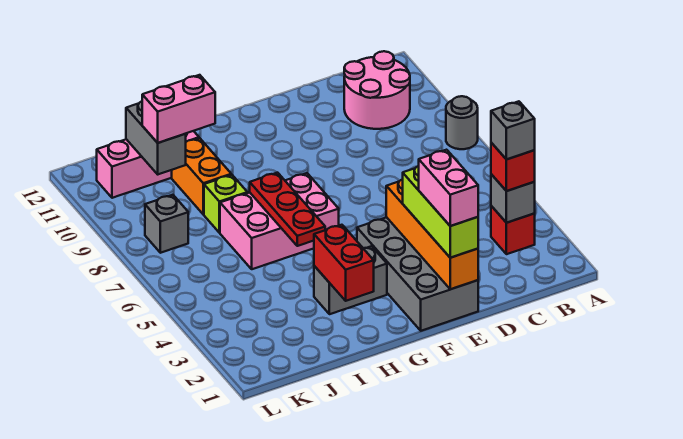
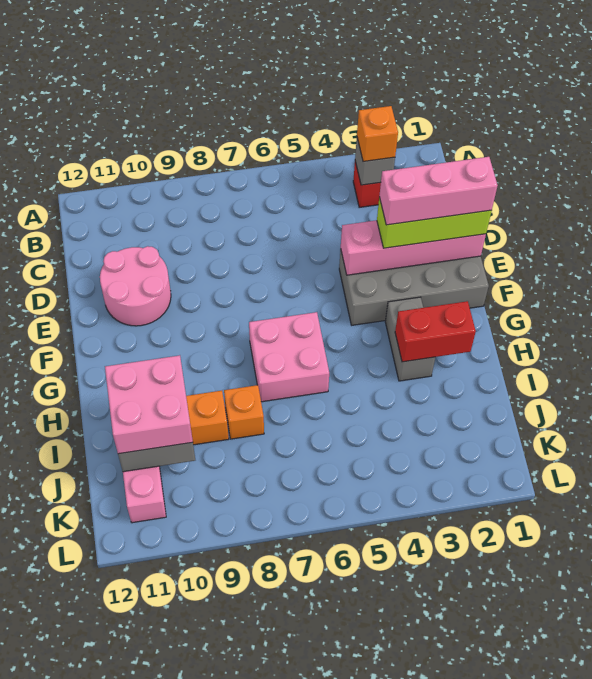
grey 1x1 round brick [446,96,478,149] -> none
red 1x1 brick [491,143,535,191] -> orange 1x1 brick [357,106,398,162]
grey 1x1 brick [491,101,535,159] -> none
pink 2x2 round brick [344,51,410,129] -> pink 2x2 round brick moved to [100,246,171,326]
orange 1x4 brick [386,179,478,289] -> pink 1x4 brick [341,220,486,275]
pink 1x2 brick [419,150,478,226] -> pink 1x3 brick [379,157,498,225]
pink 2x3 brick [220,173,339,269] -> pink 2x2 brick [249,312,329,402]
red 1x3 plate [250,173,325,246] -> none
lime 1x1 brick [204,175,247,233] -> orange 1x1 brick [224,385,264,439]
pink 1x2 brick [142,75,215,143] -> pink 2x2 brick [105,355,193,454]
grey 1x1 brick [145,195,188,253] -> none

